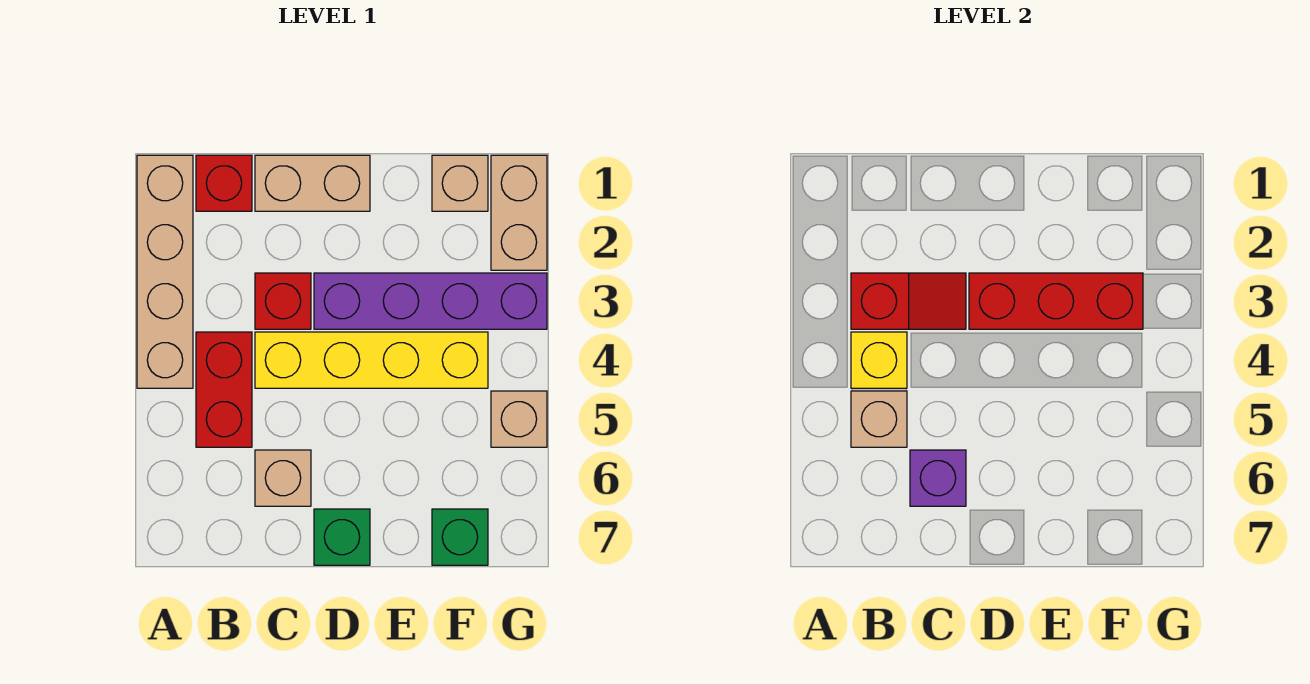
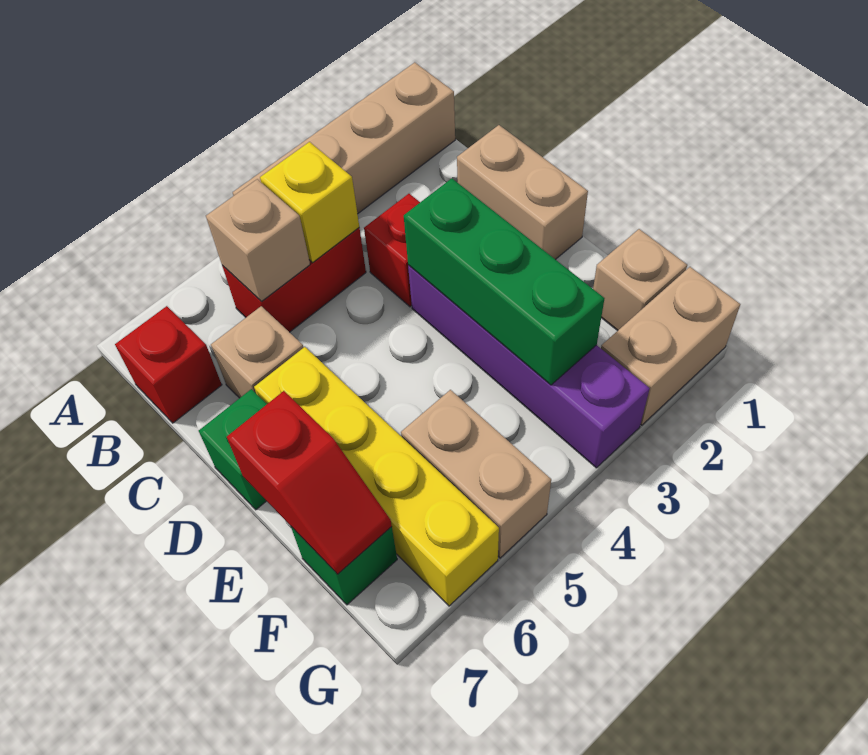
red 1x1 brick [196,155,252,211] -> red 1x1 brick moved to [115,306,222,423]
red 1x2 slope [851,273,966,329] -> red 1x2 slope moved to [227,391,392,574]
yellow 1x4 brick [255,332,488,388] -> yellow 1x4 brick moved to [254,347,499,606]
purple 1x1 brick [910,450,966,506] -> none
red 1x3 brick [969,273,1143,329] -> green 1x3 brick [404,178,604,385]
tan 1x1 brick [491,391,547,447] -> tan 1x2 brick [401,390,551,558]

